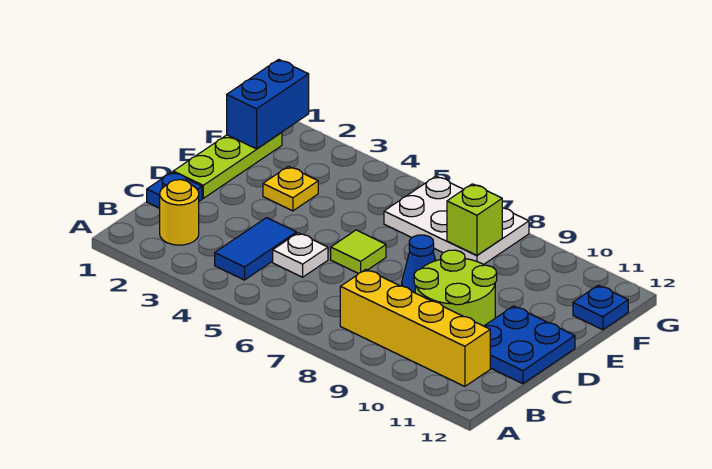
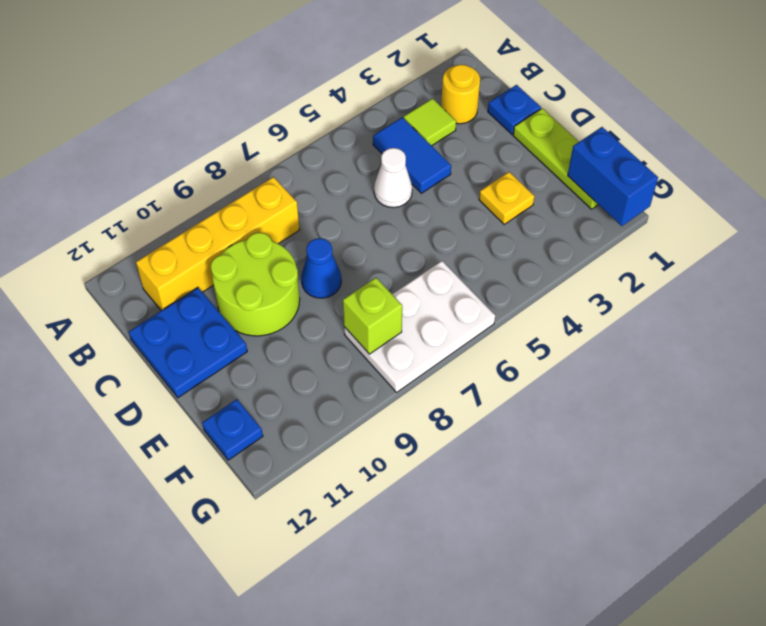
white 1x1 plate [273,233,328,277] -> white 1x1 cone [374,148,412,208]
lime 1x1 tile [331,230,386,274] -> lime 1x1 tile moved to [404,99,456,146]

